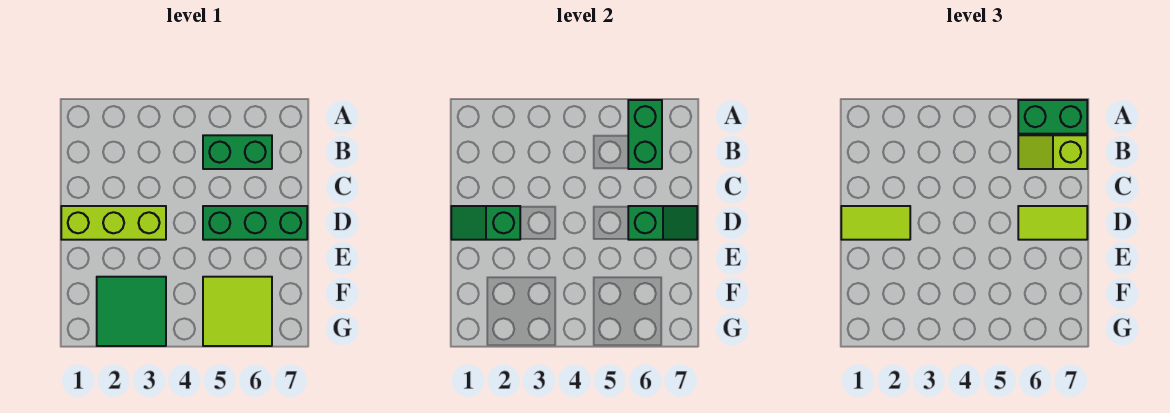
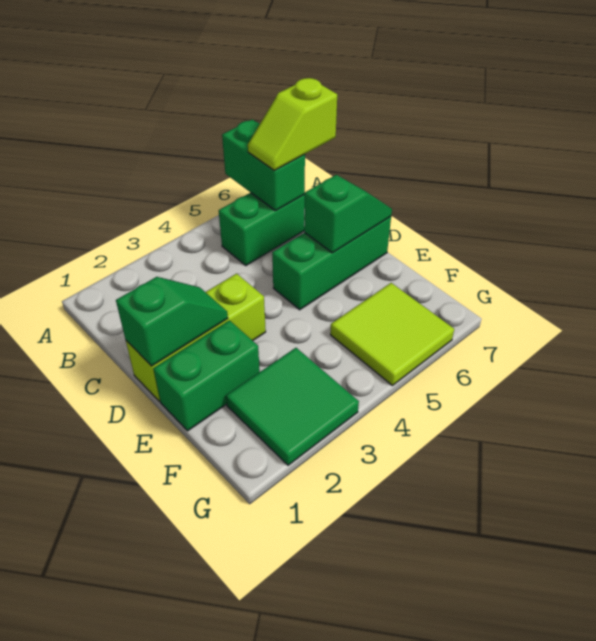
green 1x2 brick [1018,100,1087,134] -> green 1x2 brick moved to [153,320,260,431]
green 1x2 slope [451,206,520,240] -> green 1x2 slope turned to [116,277,228,366]
lime 1x2 tile [841,206,910,240] -> none
lime 1x2 tile [1018,206,1087,240] -> none

